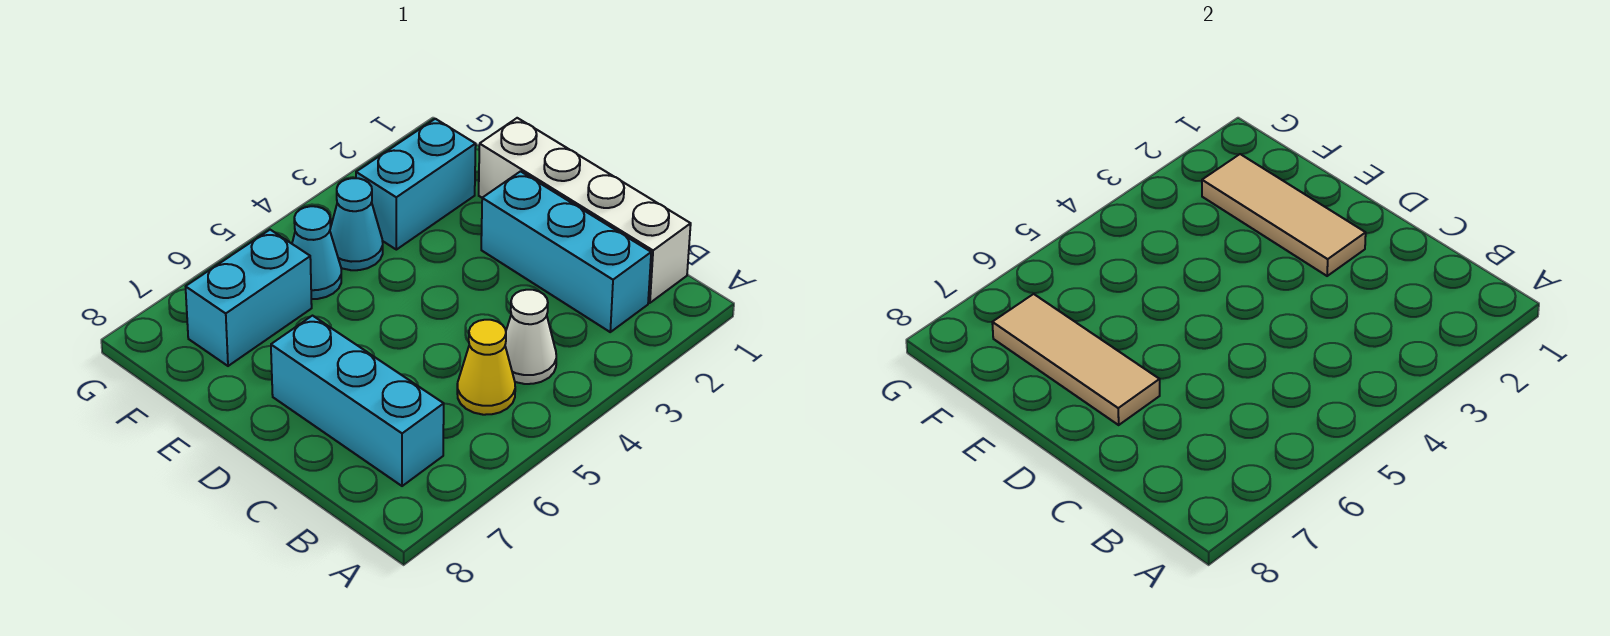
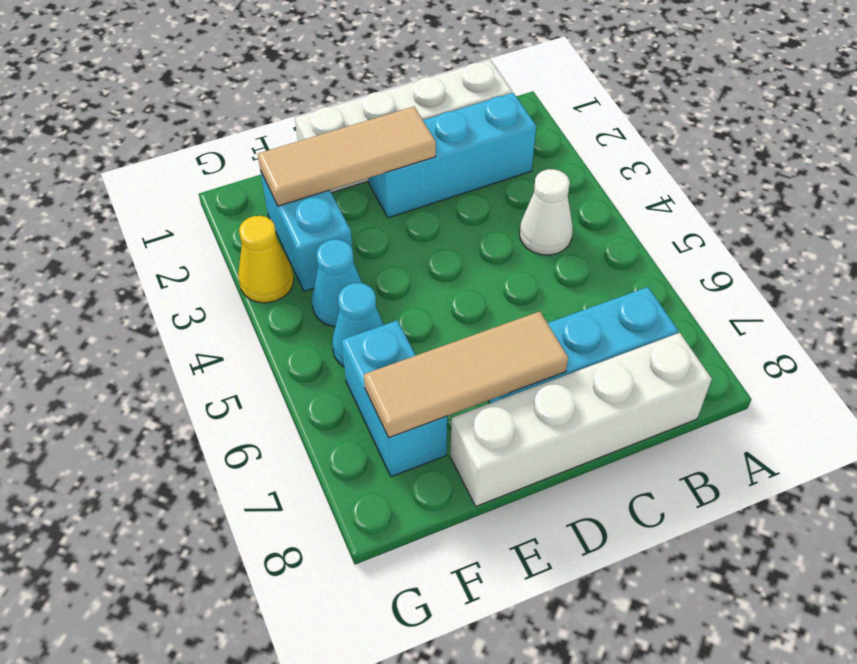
yellow 1x1 cone [457,320,515,415] -> yellow 1x1 cone moved to [238,216,294,303]
none -> white 1x4 brick [450,333,712,506]

